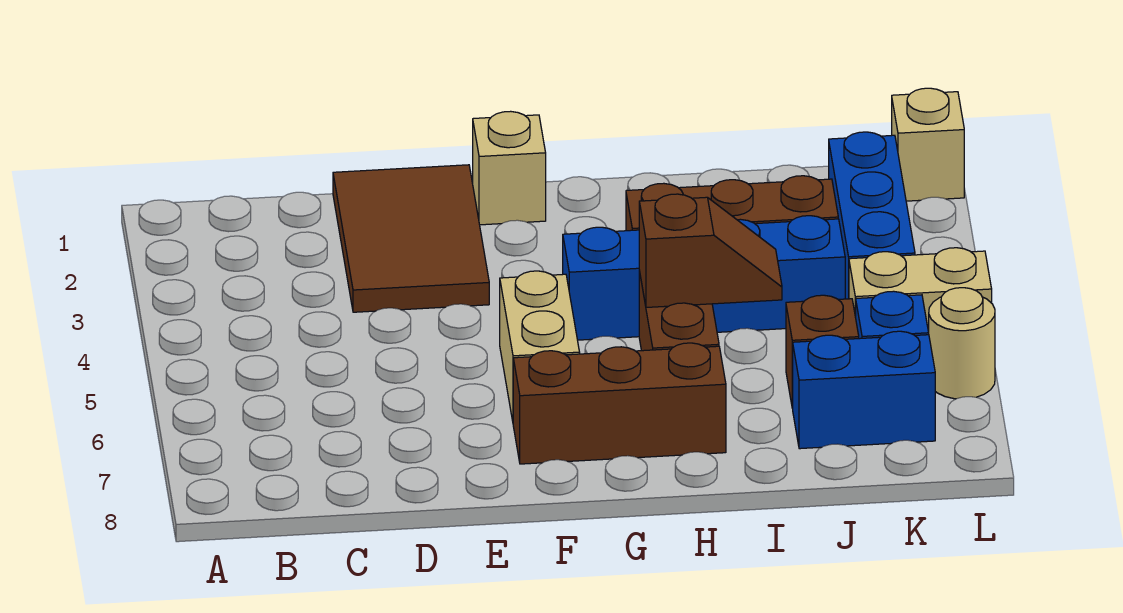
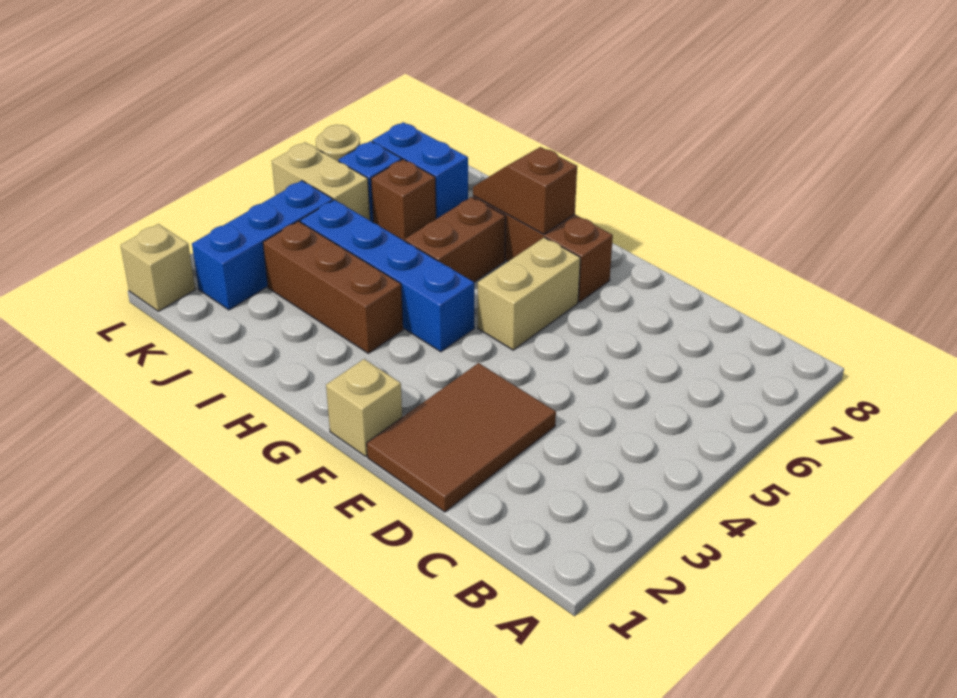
brown 1x2 slope [639,194,782,307] -> brown 1x2 slope moved to [473,147,577,234]

